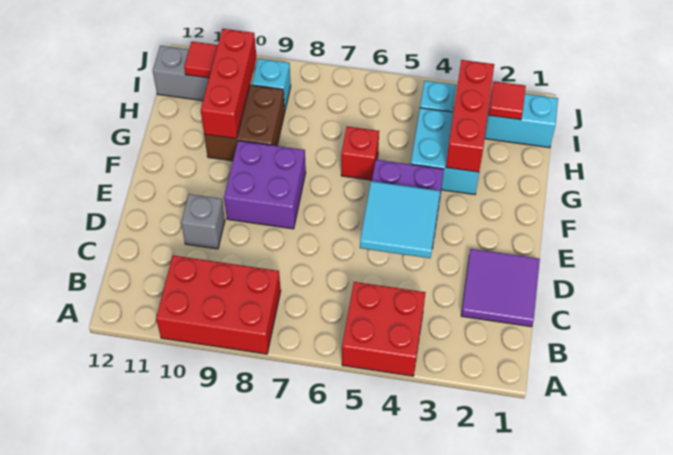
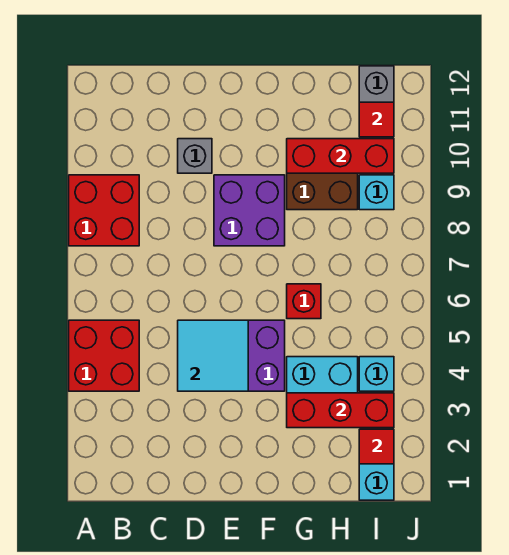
red 2x3 brick [156,255,281,354] -> red 2x2 brick [69,175,139,246]
purple 2x2 tile [461,249,540,327] -> none

